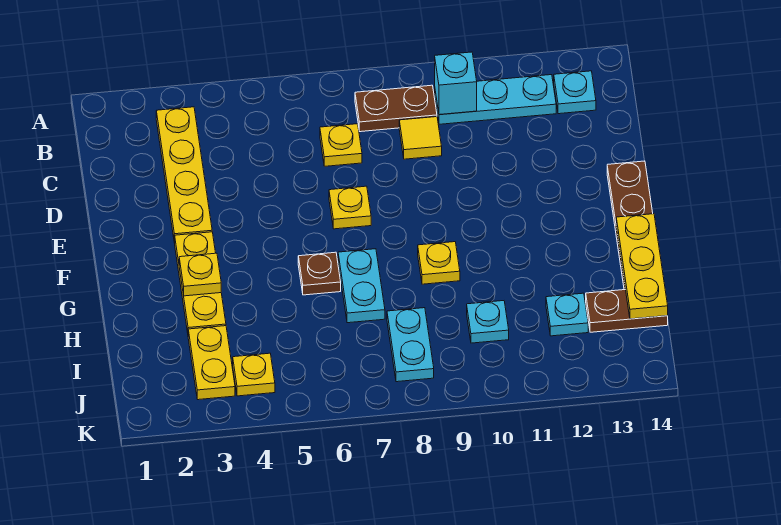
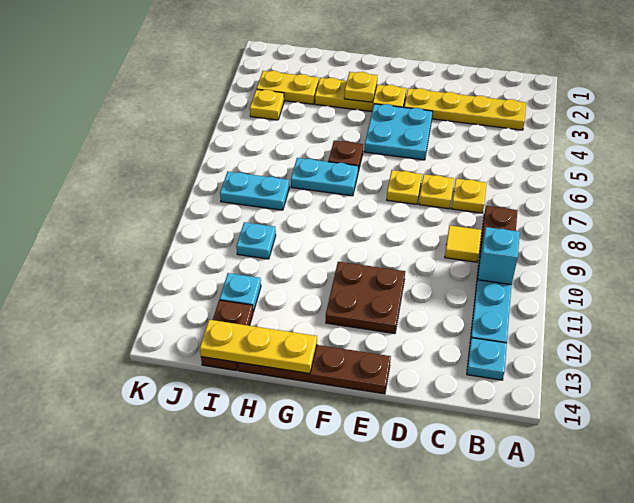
none -> cyan 2x2 plate [365,104,433,160]
none -> brown 2x2 plate [326,262,405,333]
yellow 1x1 plate [418,242,460,284] -> yellow 1x1 plate moved to [419,174,454,209]

